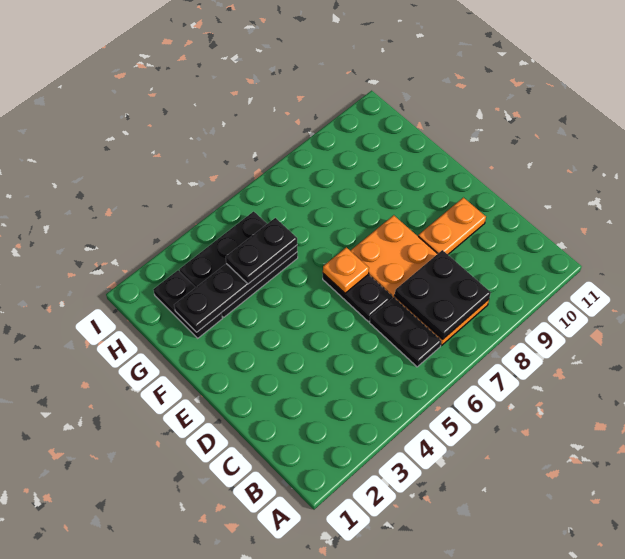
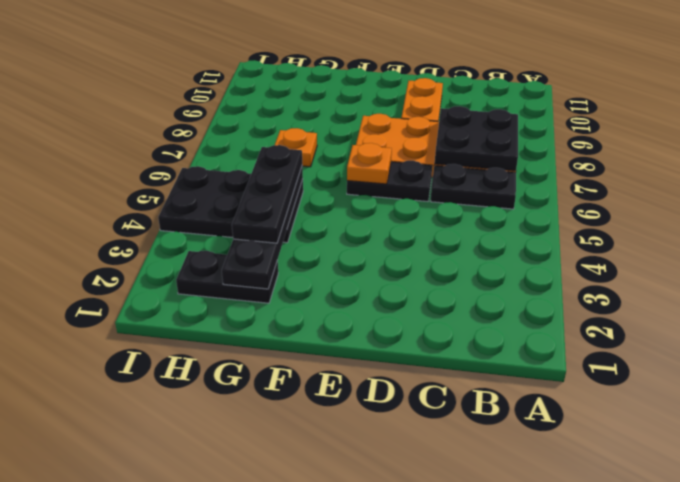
black 2x3 plate [179,211,298,317] -> black 2x3 plate turned to [158,166,303,243]
black 1x2 plate [226,218,297,284] -> black 1x3 plate [232,145,302,243]
none -> orange 1x1 plate [275,128,317,167]

